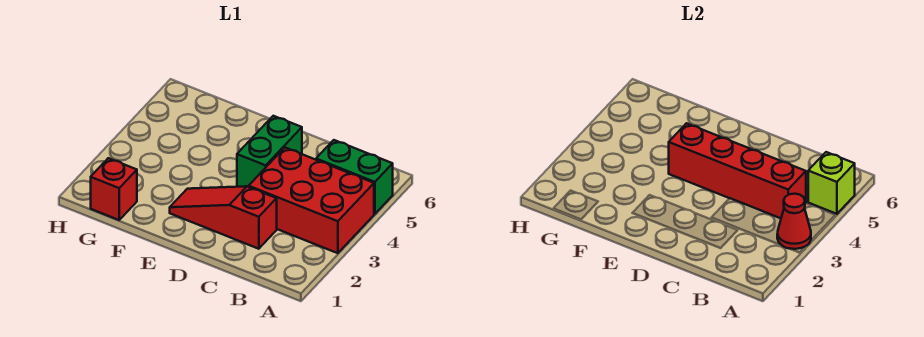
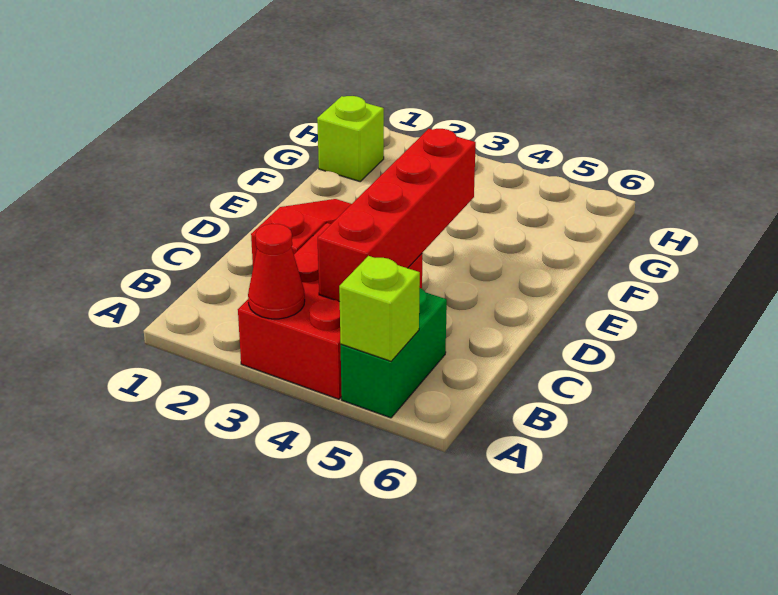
green 1x2 brick [237,116,302,187] -> none
red 1x1 brick [91,158,137,220] -> lime 1x1 brick [317,96,384,181]

